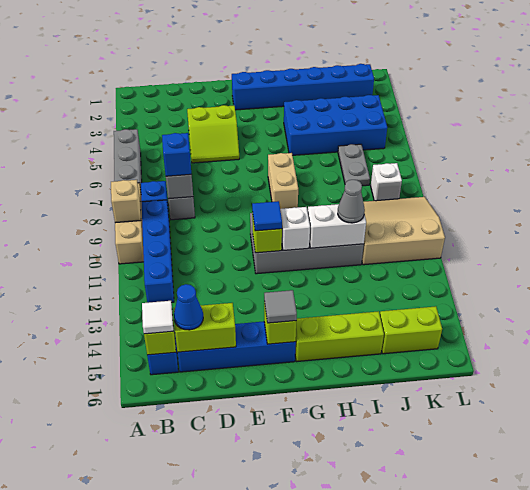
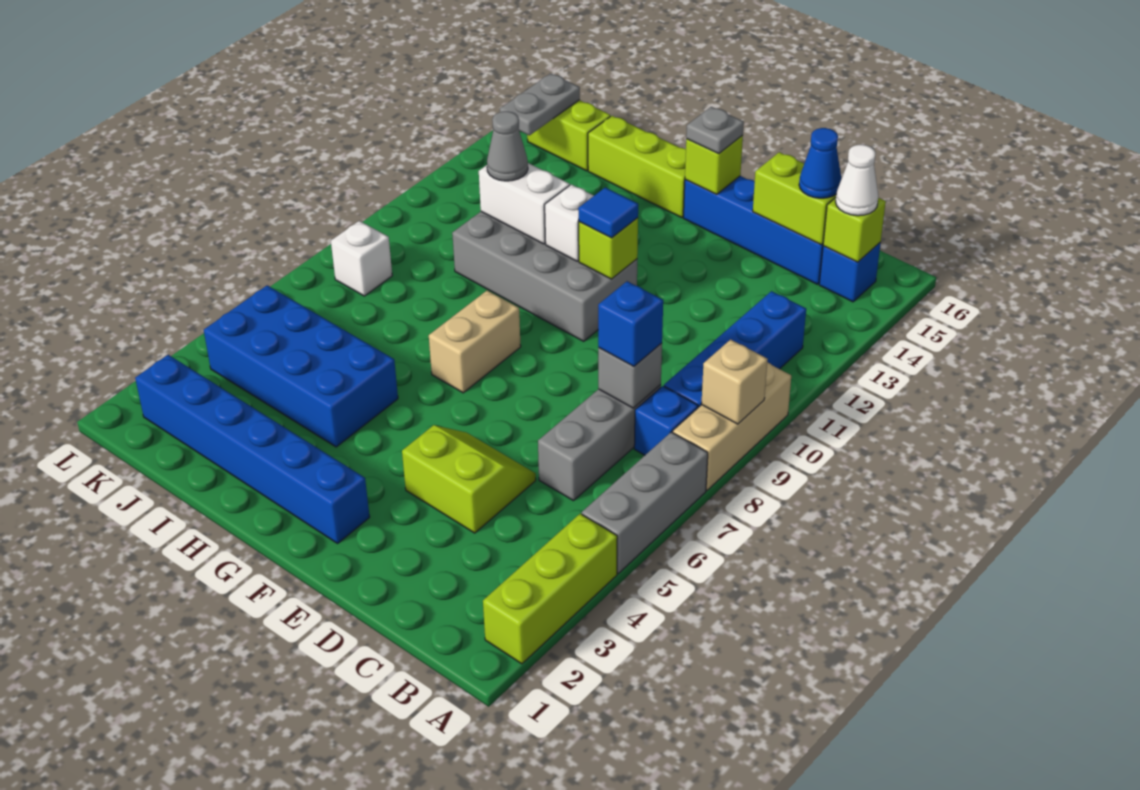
none -> lime 1x3 brick [483,514,617,664]
white 1x1 tile [142,301,173,334] -> white 1x1 cone [835,145,878,216]
grey 1x1 tile [264,290,297,323] -> grey 1x1 plate [686,107,744,154]
grey 1x2 plate [338,144,370,186] -> grey 1x2 plate moved to [500,74,580,135]
tan 3x3 slope [362,197,445,265] -> none

